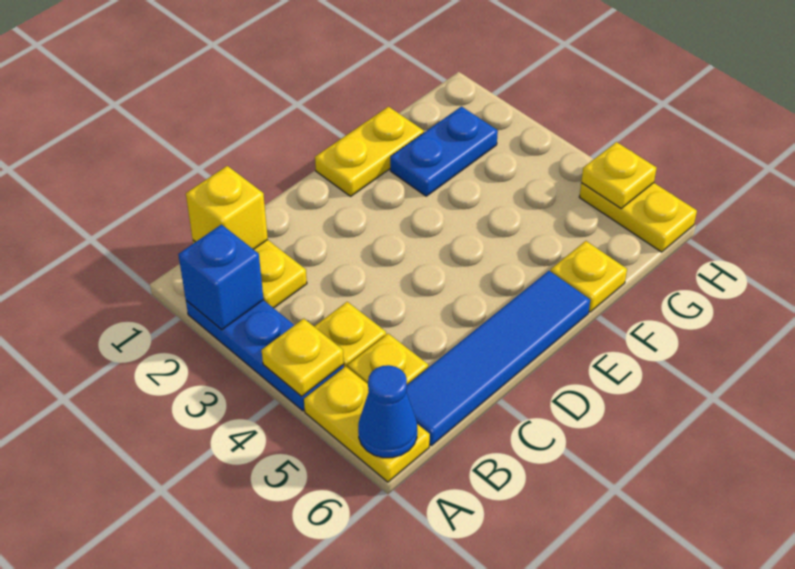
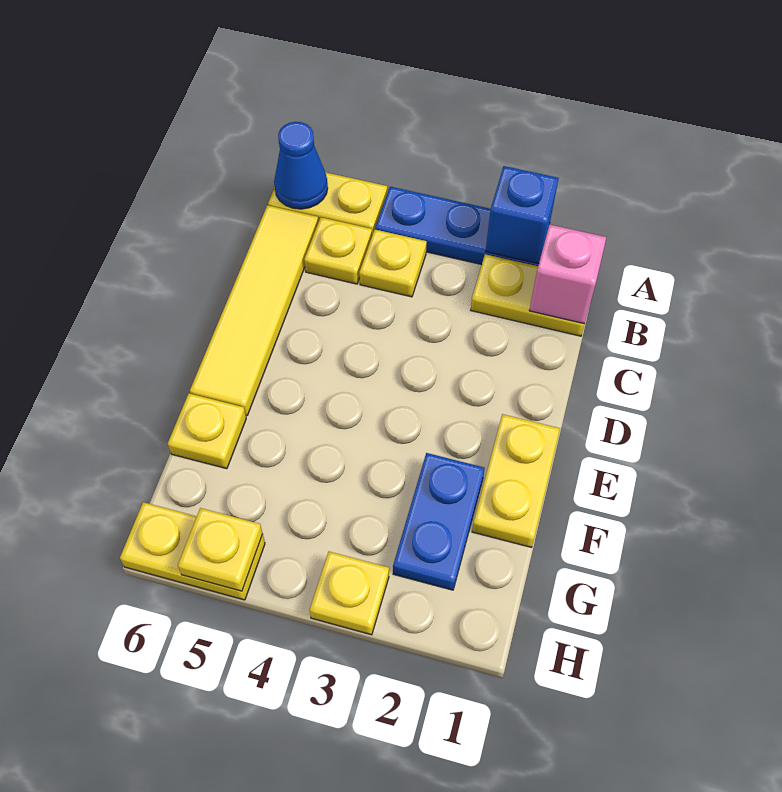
yellow 1x1 plate [262,319,344,396] -> yellow 1x1 plate moved to [310,552,389,635]
yellow 1x1 brick [186,166,268,249] -> pink 1x1 brick [529,224,607,324]
blue 1x4 tile [406,271,590,446] -> yellow 1x4 tile [190,205,318,416]

